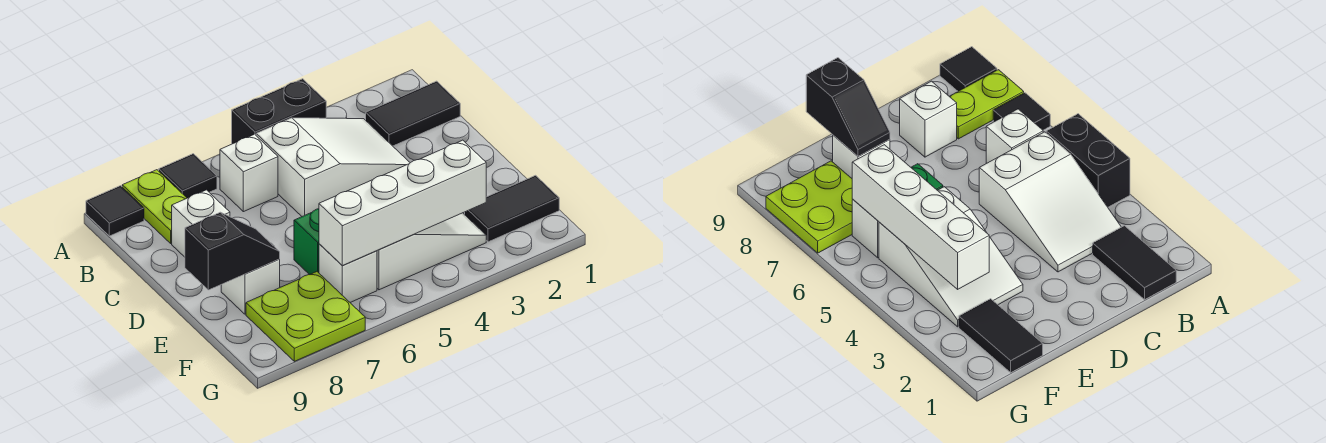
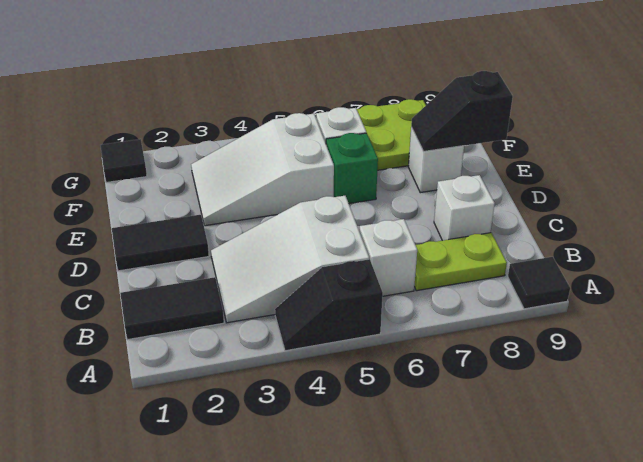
black 1x2 brick [232,79,326,144] -> black 1x2 slope [275,259,383,351]
black 1x1 tile [159,154,217,198] -> black 1x1 tile moved to [101,139,147,182]
lime 1x2 plate [122,170,187,243] -> lime 1x2 plate turned to [414,233,507,291]
black 1x2 tile [465,175,559,242] -> black 1x2 tile moved to [112,215,209,271]
white 1x4 brick [319,140,486,266] -> none

